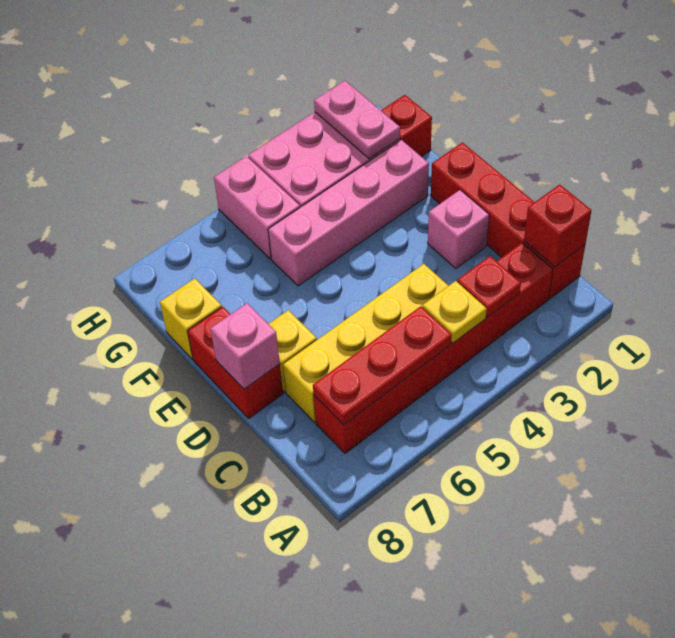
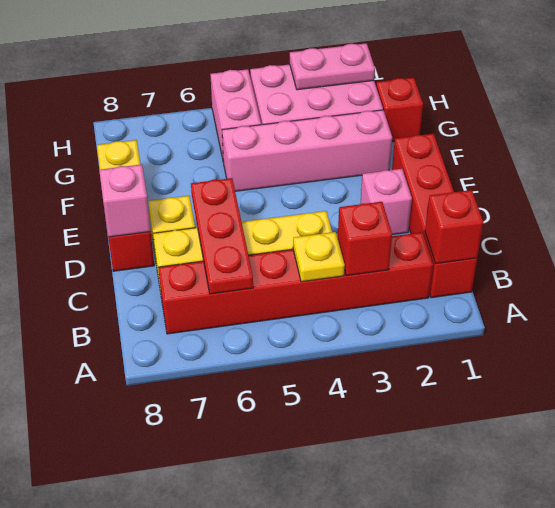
red 1x1 plate [457,256,521,317] -> red 1x1 brick [338,202,392,276]
red 1x3 plate [313,306,451,425] -> red 1x3 plate turned to [191,178,253,294]
pink 1x2 plate [314,81,400,159] -> pink 1x2 plate turned to [290,43,375,90]

